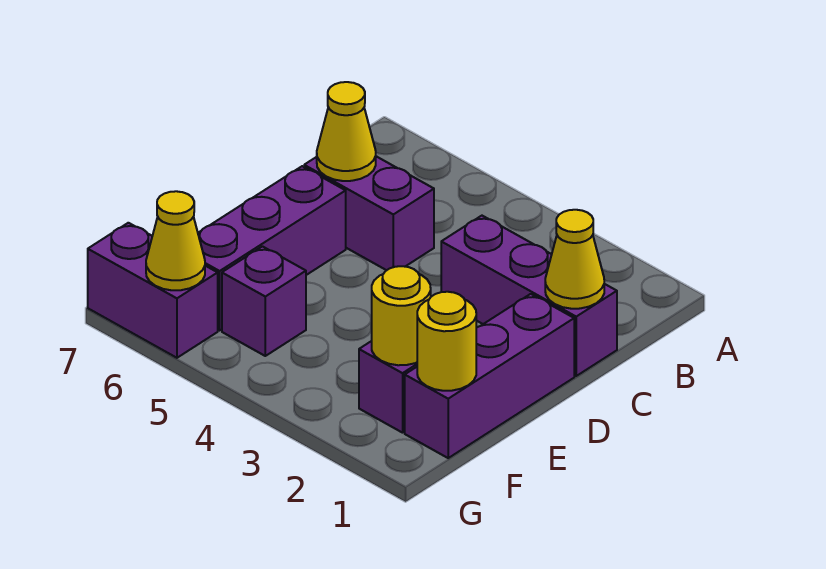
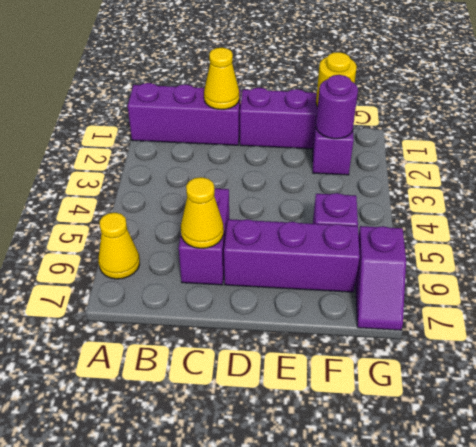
purple 1x3 brick [441,216,617,376] -> purple 1x3 brick turned to [128,83,241,145]
yellow 1x1 round brick [372,266,431,365] -> purple 1x1 round brick [316,75,358,139]
purple 1x2 brick [88,223,218,358] -> purple 1x2 slope [355,226,406,330]
yellow 1x1 cone [146,191,205,290] -> yellow 1x1 cone moved to [98,213,140,279]

